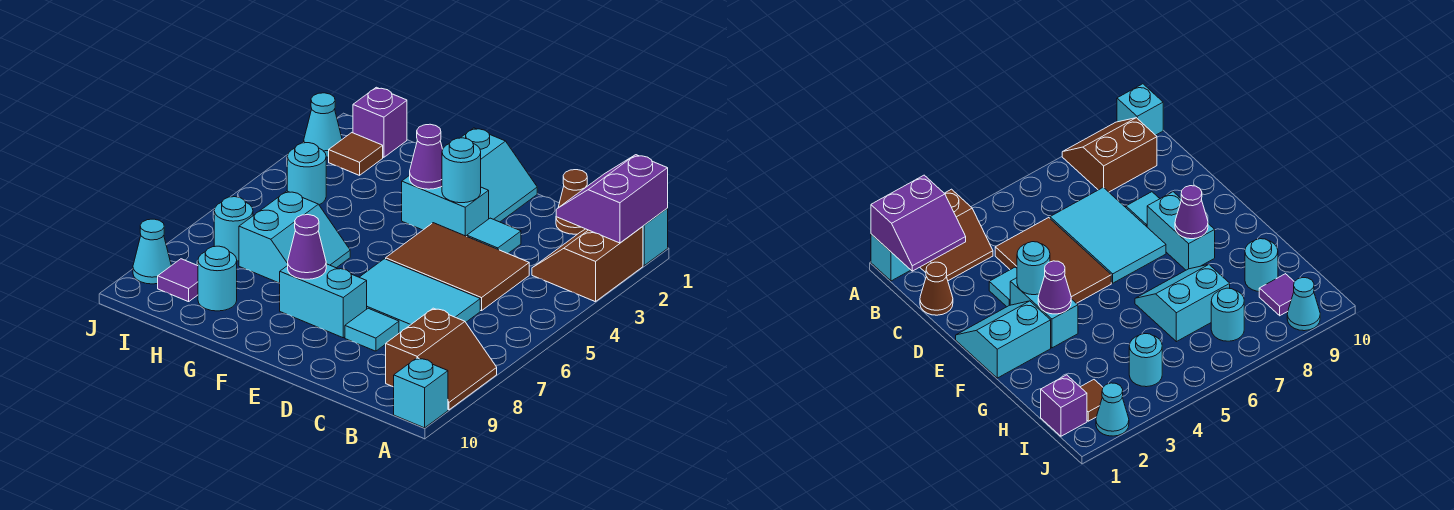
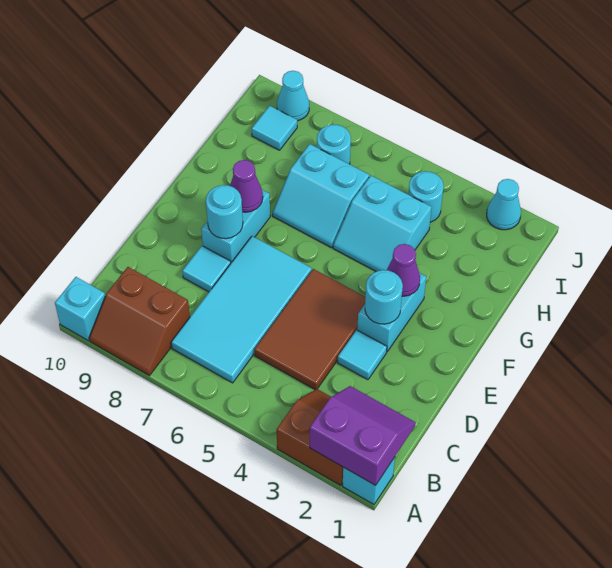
brown 1x1 cone [556,170,587,234] -> none
cyan 2x3 tile [359,259,480,333] -> cyan 2x4 tile [171,236,312,383]
cyan 2x2 slope [461,128,537,222] -> cyan 2x2 slope moved to [333,176,432,272]
cyan 1x1 round brick [198,246,237,311] -> cyan 1x1 round brick moved to [206,185,243,239]
purple 1x1 brick [353,87,407,157] -> none
brown 1x1 tile [329,133,383,175] -> none
purple 1x1 tile [158,259,198,302] -> cyan 1x1 tile [252,106,297,150]

